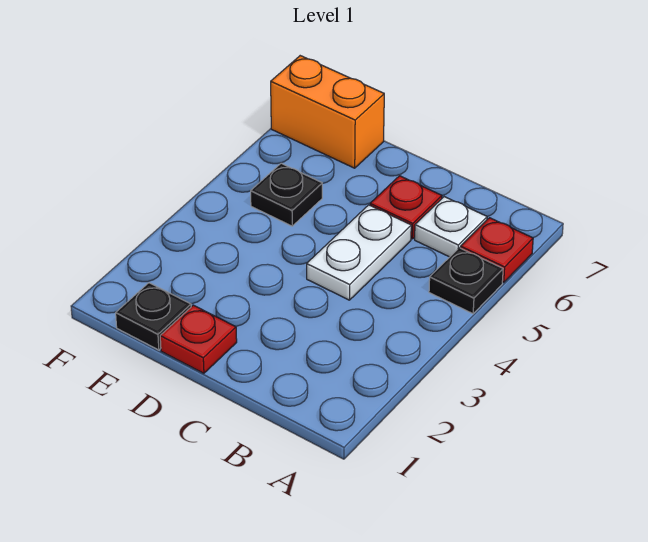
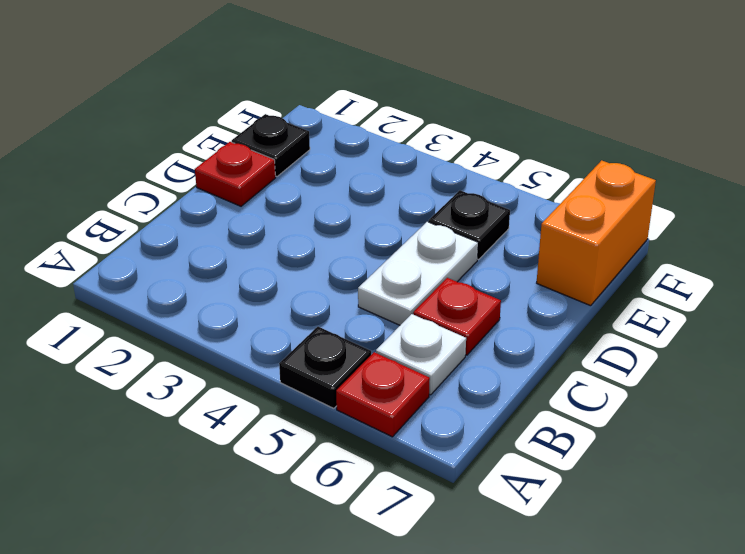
white 1x2 plate [307,205,411,300] -> white 1x2 plate turned to [358,222,478,325]

